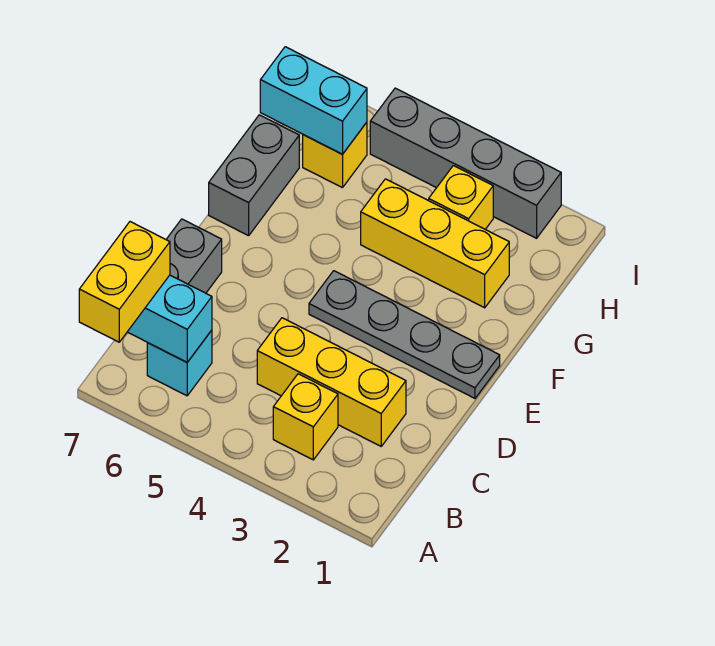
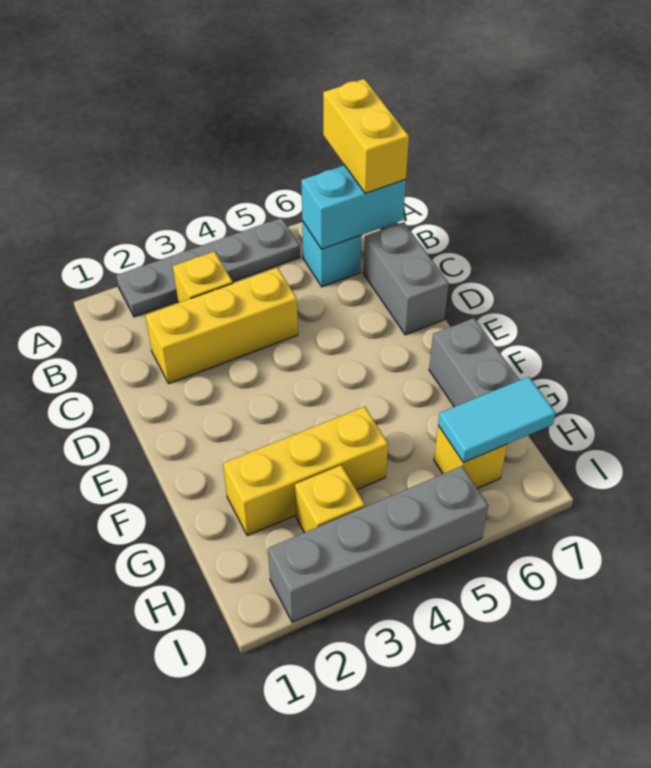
grey 1x4 plate [309,271,500,398] -> grey 1x4 plate moved to [116,218,300,317]
cyan 1x2 brick [260,47,367,154] -> cyan 1x2 tile [438,377,556,462]

